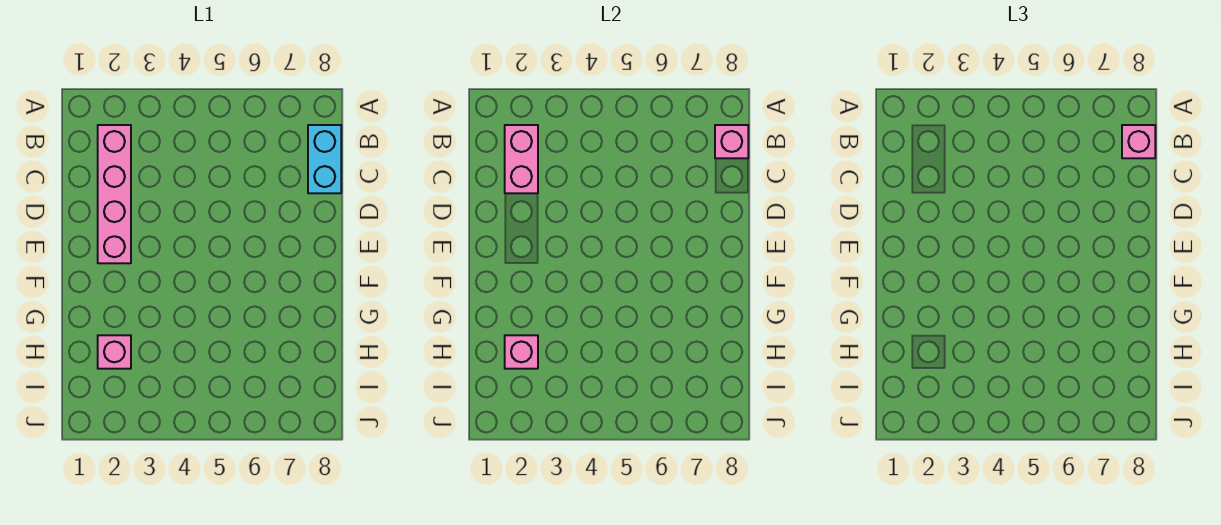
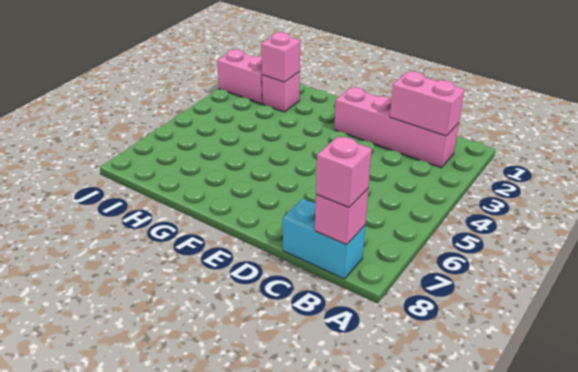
none -> pink 1x2 brick [217,49,263,104]

